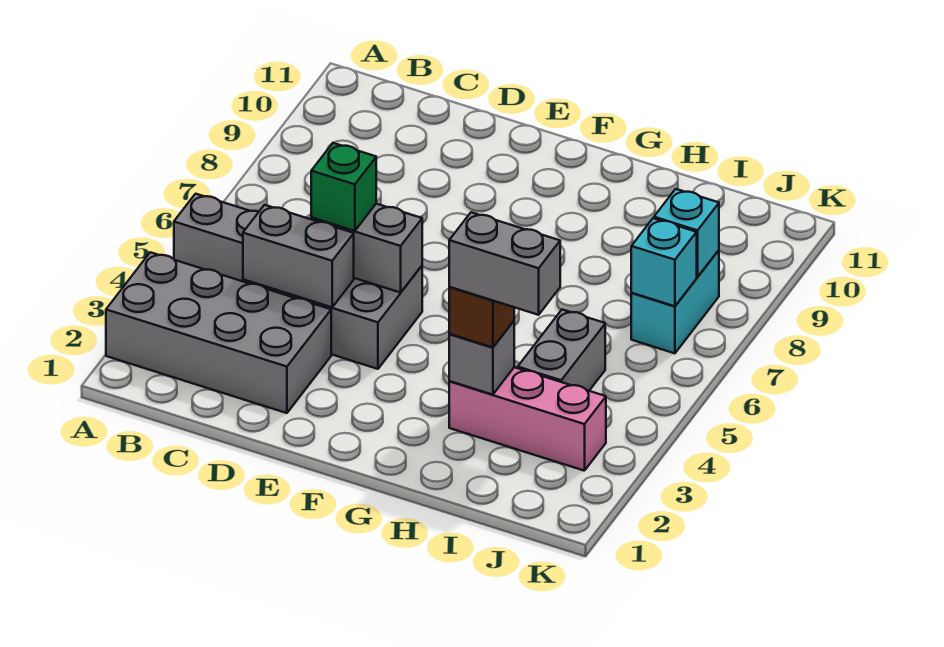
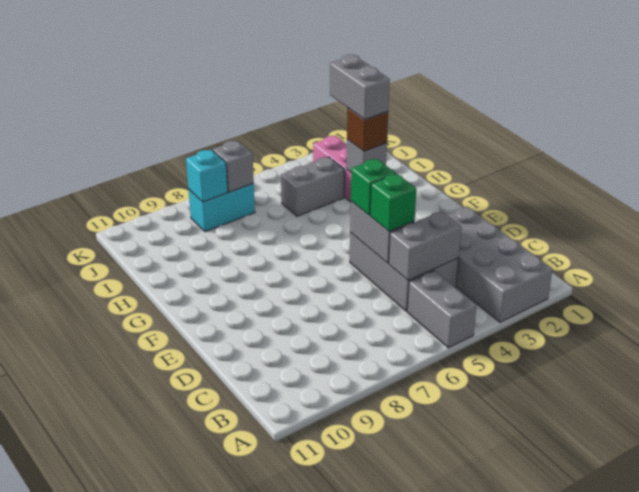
grey 1x2 brick [243,205,354,307] -> grey 1x2 brick turned to [389,211,461,281]
none -> green 1x1 brick [351,159,396,215]
cyan 1x1 brick [631,218,697,306] -> grey 1x1 brick [213,140,254,192]

